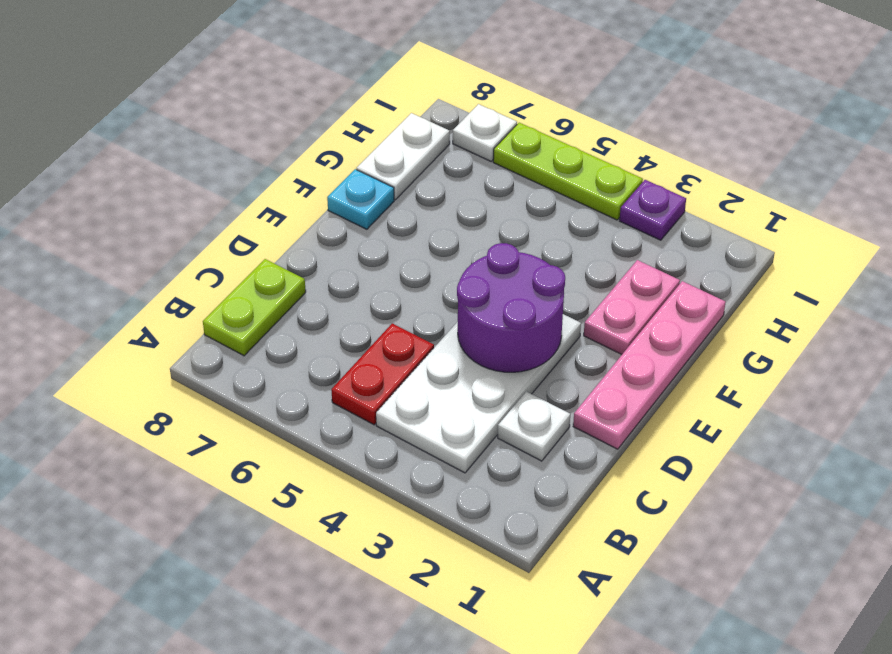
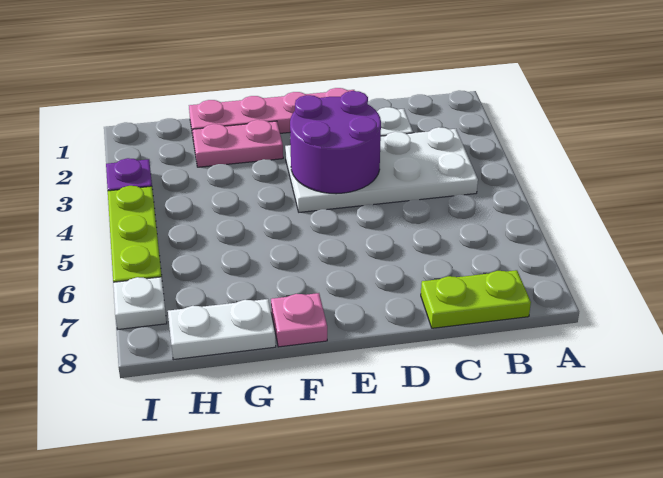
red 1x2 plate [331,323,434,425] -> none
cyan 1x1 plate [327,169,394,229] -> pink 1x1 plate [271,293,327,347]

